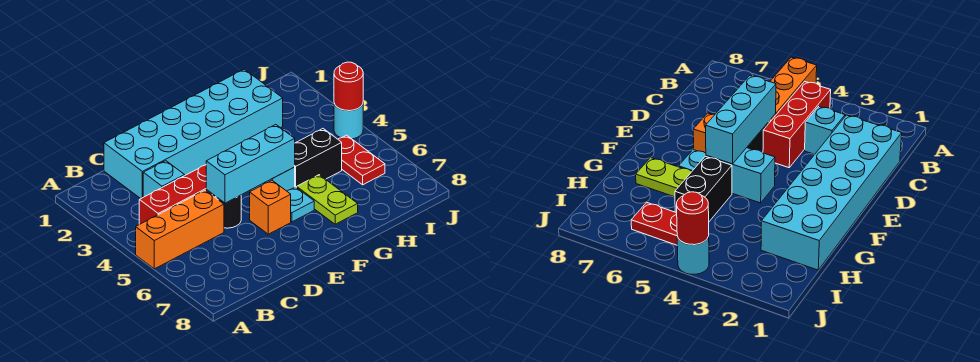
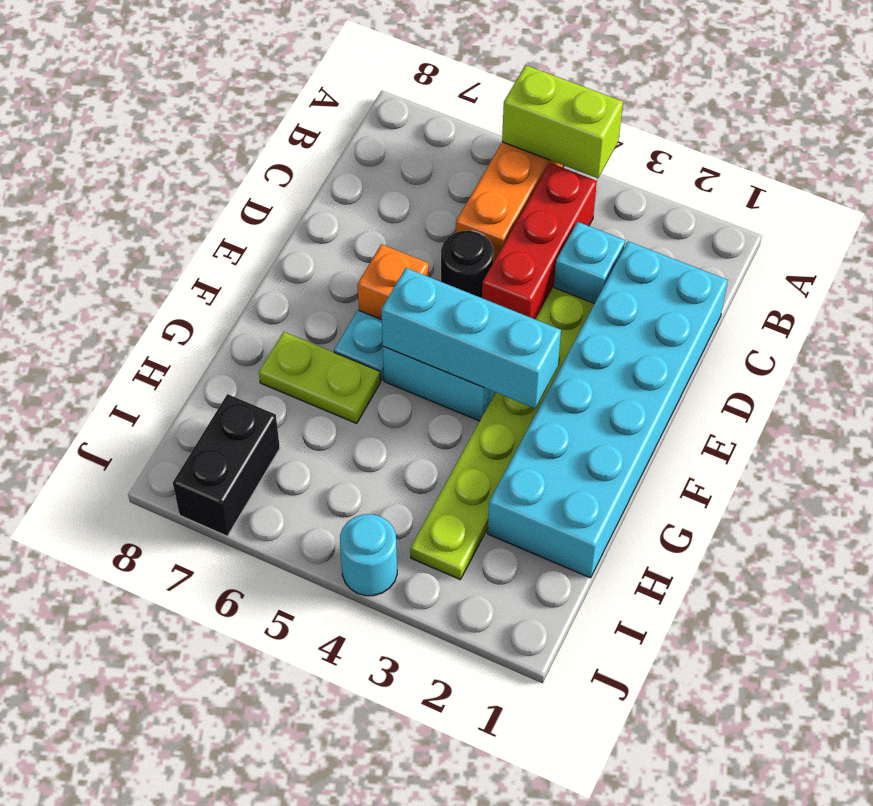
none -> lime 1x2 brick [502,65,623,178]
none -> lime 1x6 plate [410,287,594,579]
cyan 1x3 brick [206,125,295,203] -> cyan 1x3 brick turned to [381,268,561,408]
black 1x2 brick [295,129,342,188] -> black 1x2 brick moved to [173,394,280,536]
red 1x2 plate [338,135,385,185] -> none
red 1x1 round brick [334,62,363,111] -> none

